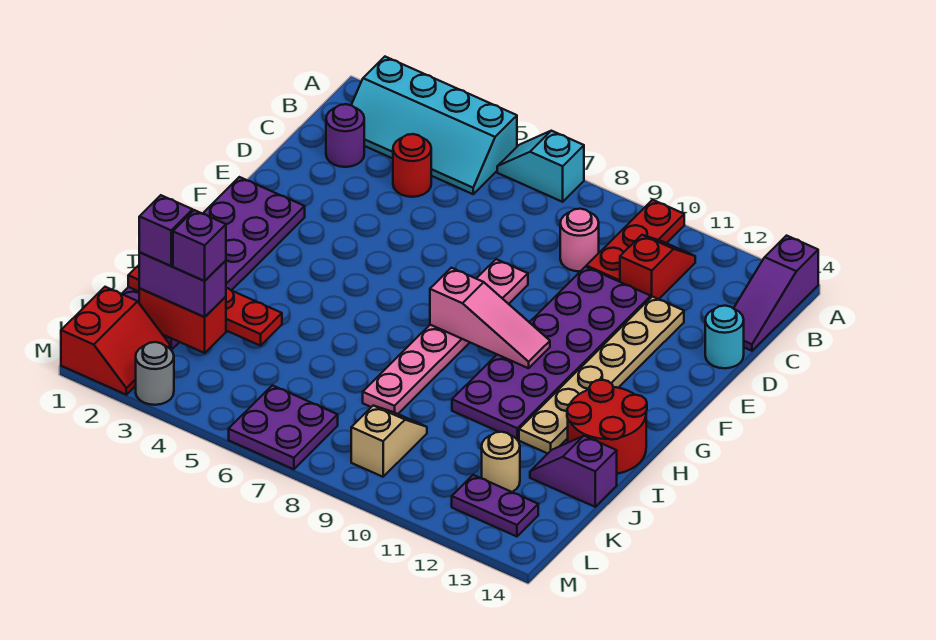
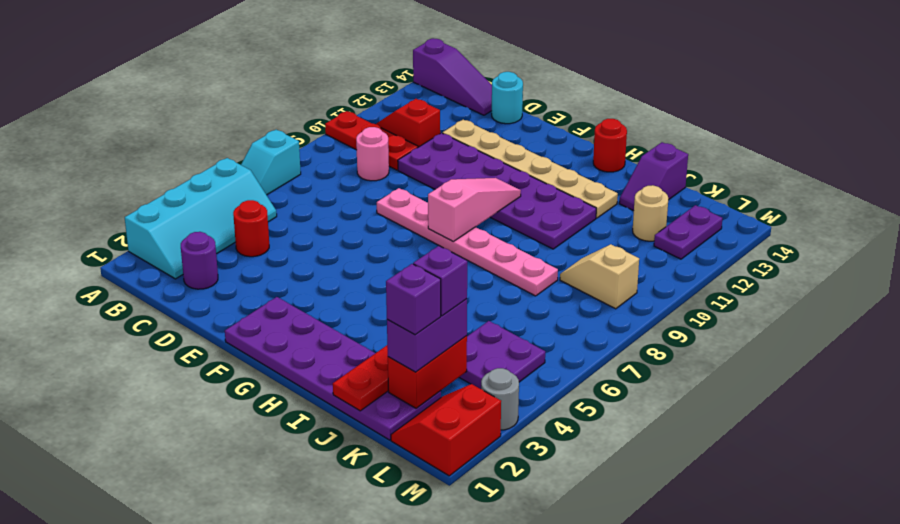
red 2x2 round brick [567,380,647,474] -> red 1x1 round brick [593,119,627,172]
red 2x2 slope [61,287,170,395] -> red 2x2 slope turned to [391,384,501,476]
purple 2x2 plate [229,385,338,469] -> purple 2x2 plate moved to [459,321,545,389]

